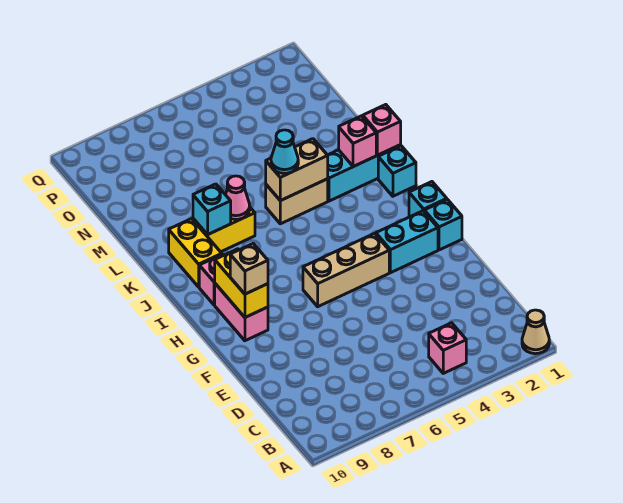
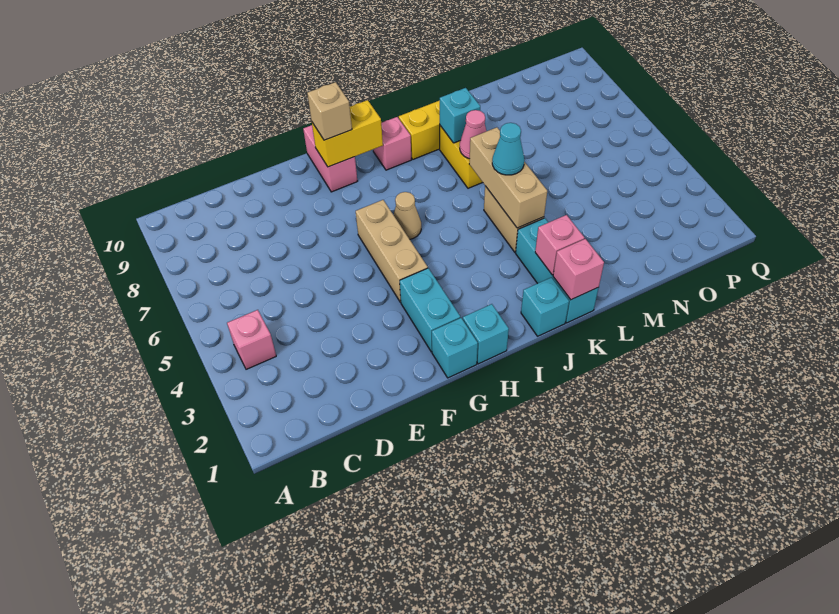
tan 1x1 cone [522,310,549,354] -> tan 1x1 cone moved to [394,192,421,239]
pink 1x2 brick [215,284,268,341] -> pink 1x2 brick turned to [303,125,357,192]
tan 1x2 brick [266,139,328,201] -> tan 1x3 brick [469,127,547,228]

